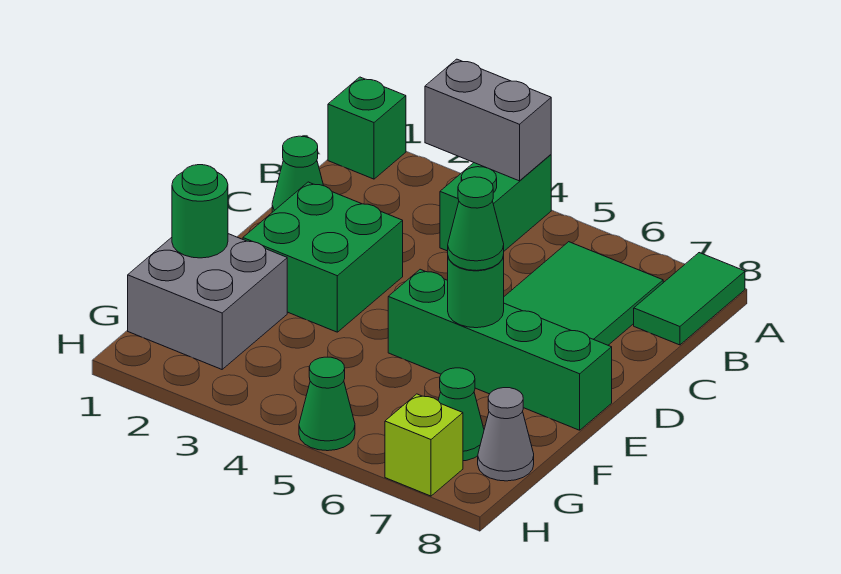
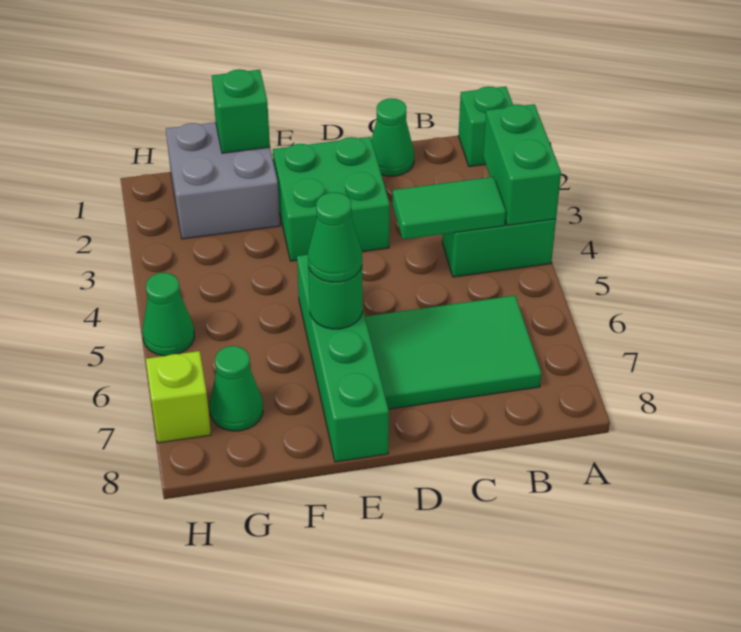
grey 1x2 brick [425,59,551,181] -> green 1x2 brick [483,104,561,226]
green 1x2 tile [634,253,745,345] -> green 1x2 tile moved to [393,177,506,239]
green 1x1 round brick [172,165,228,258] -> green 1x1 brick [212,69,270,153]
grey 1x1 cone [478,388,534,481] -> none

